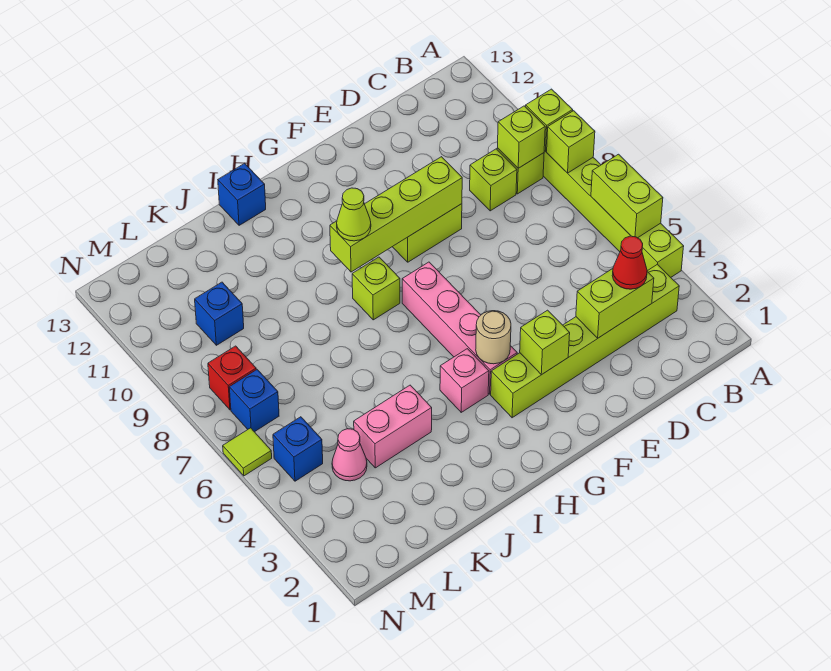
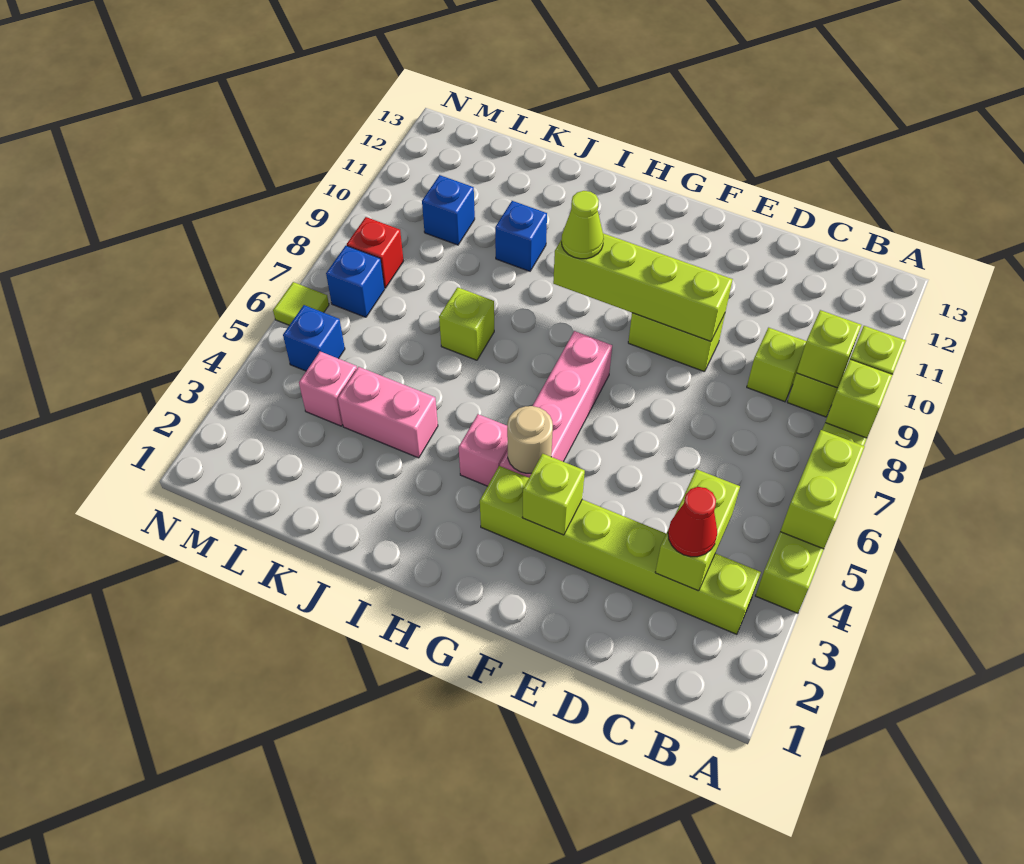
lime 1x2 brick [576,269,654,338] -> lime 1x2 brick turned to [655,469,740,591]
lime 1x1 brick [352,257,400,320] -> lime 1x1 brick moved to [439,287,494,360]
blue 1x1 brick [218,163,266,225] -> blue 1x1 brick moved to [495,201,547,271]
pink 1x1 cone [332,429,367,481] -> pink 1x1 brick [299,352,357,426]

